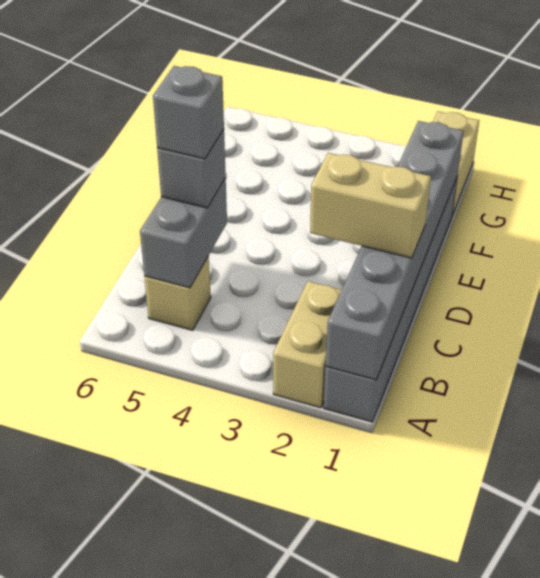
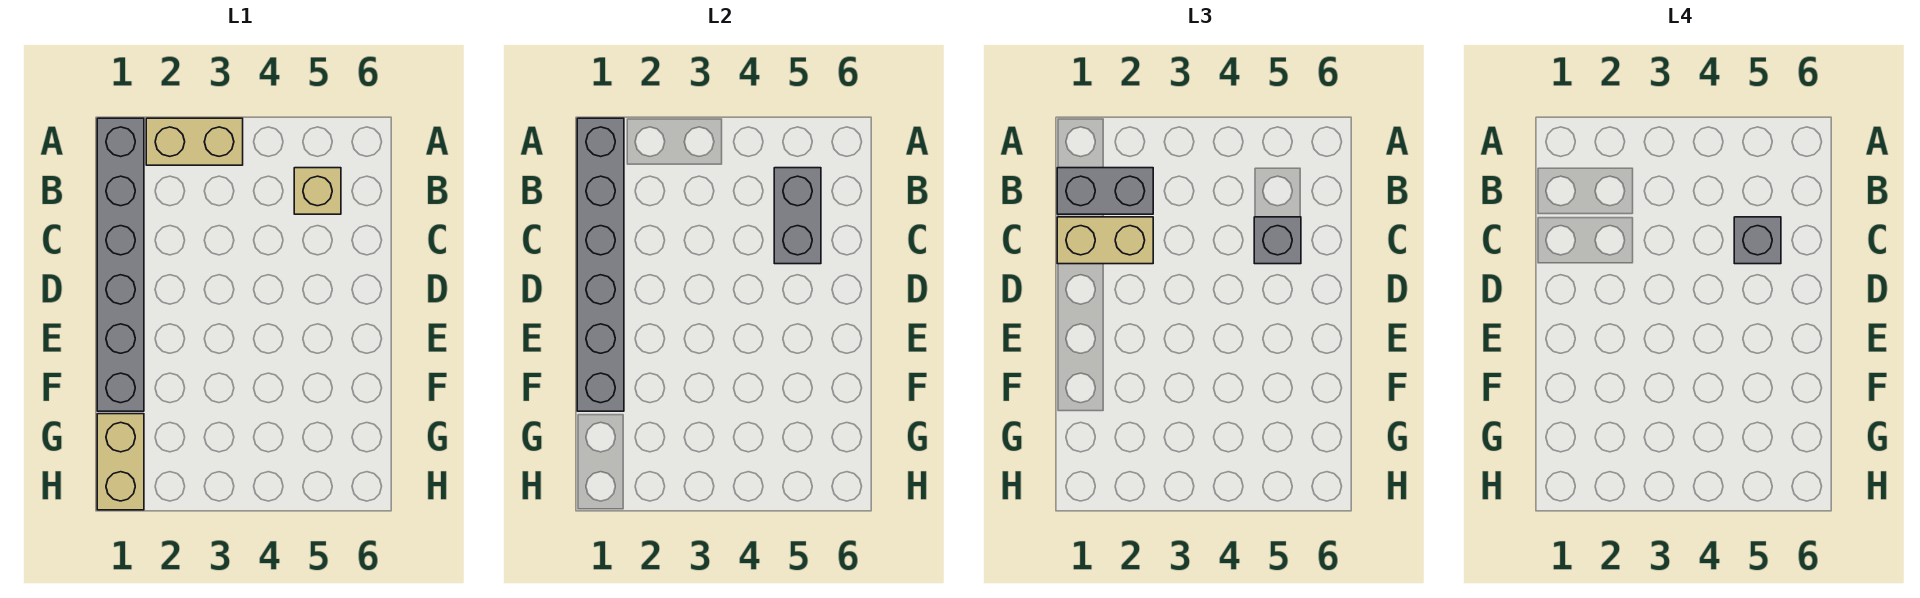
tan 1x2 brick [273,281,342,408] -> tan 1x2 brick turned to [146,118,243,165]
none -> grey 1x2 brick [1057,168,1153,214]

